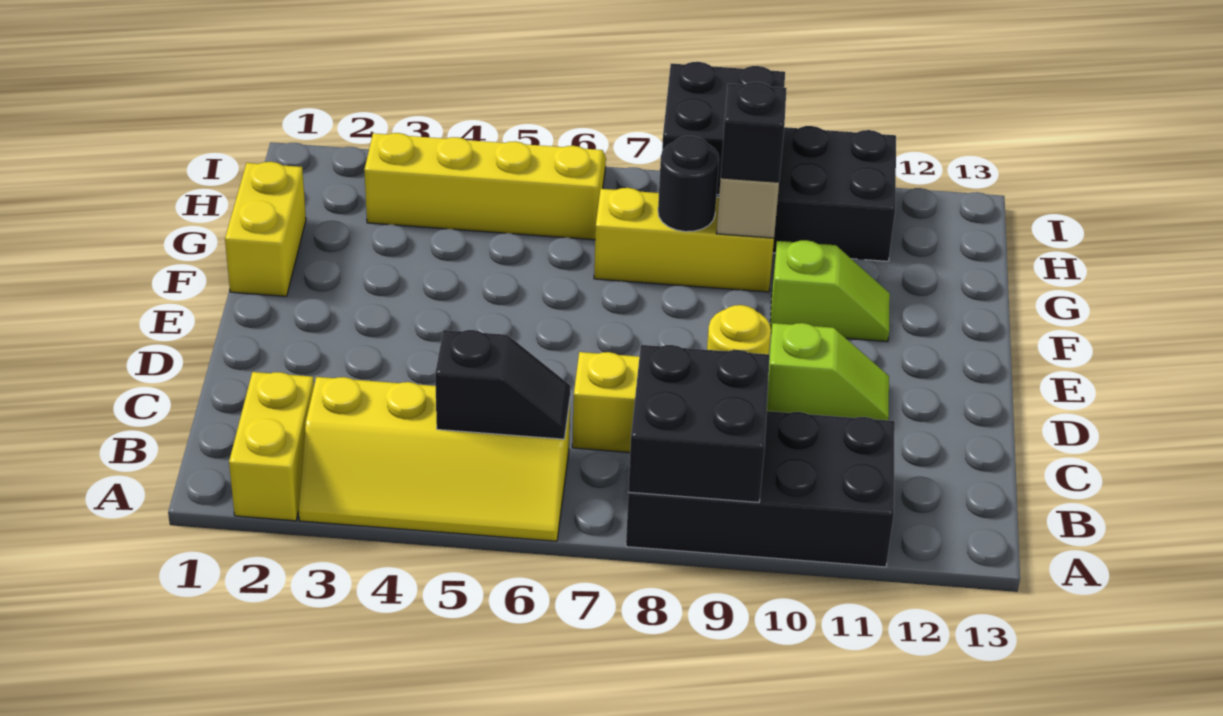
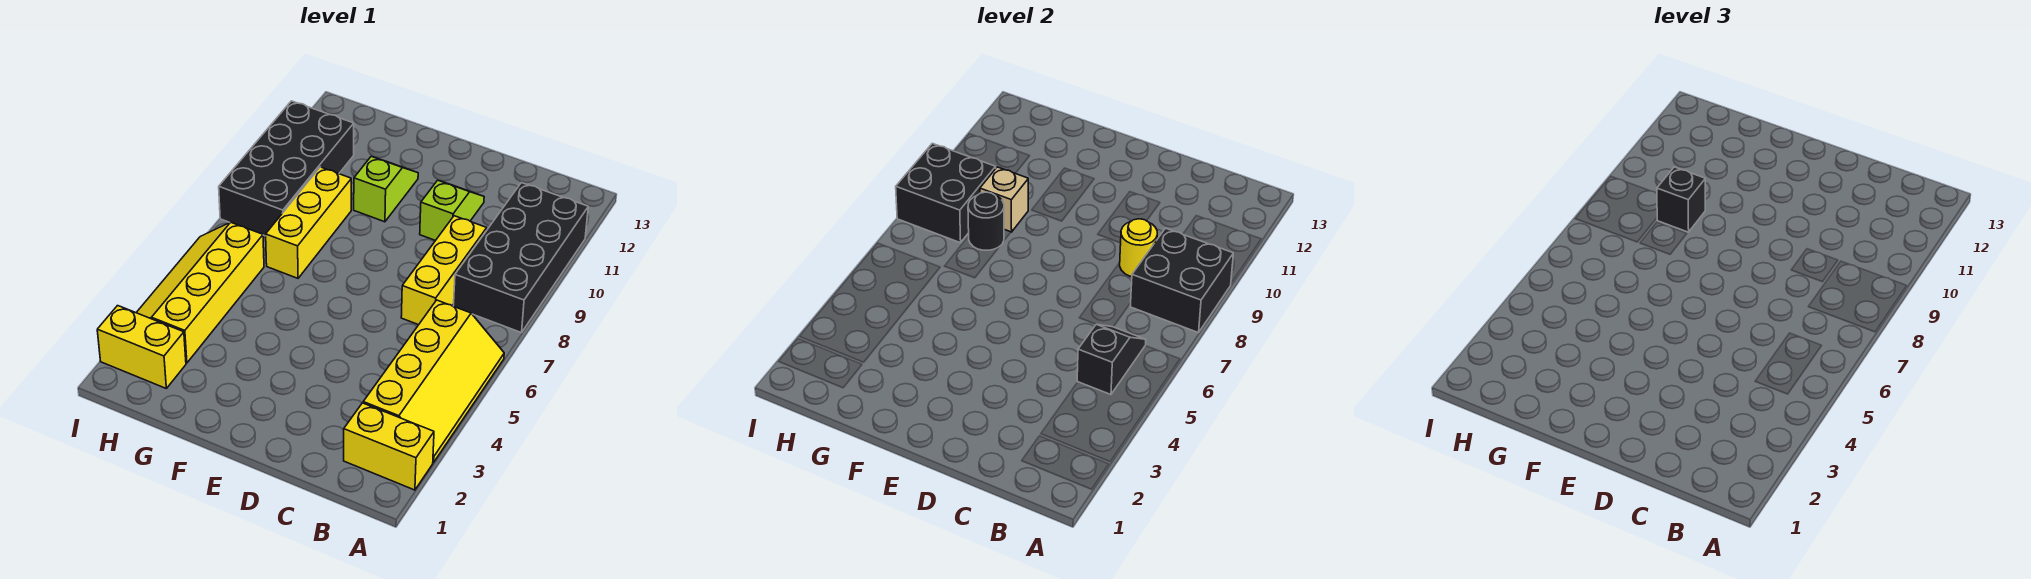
yellow 1x2 brick [225,162,306,296] -> yellow 1x2 brick moved to [97,306,186,388]

